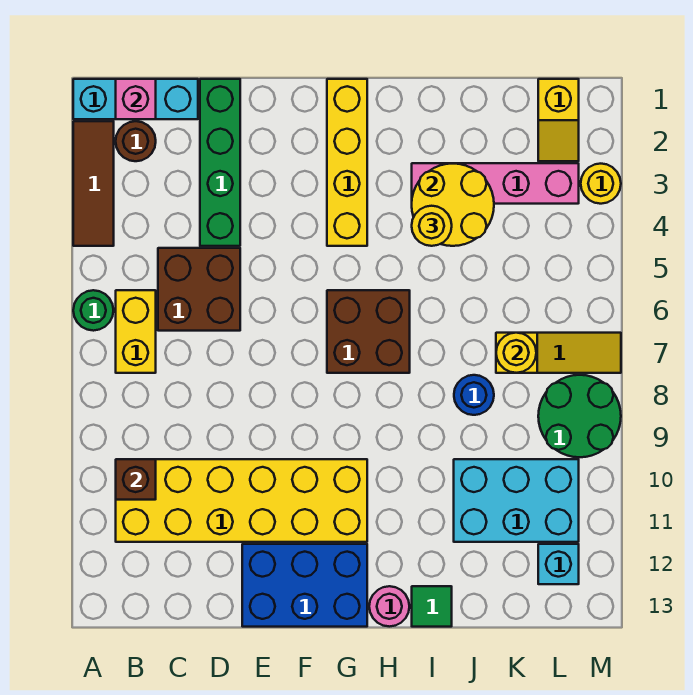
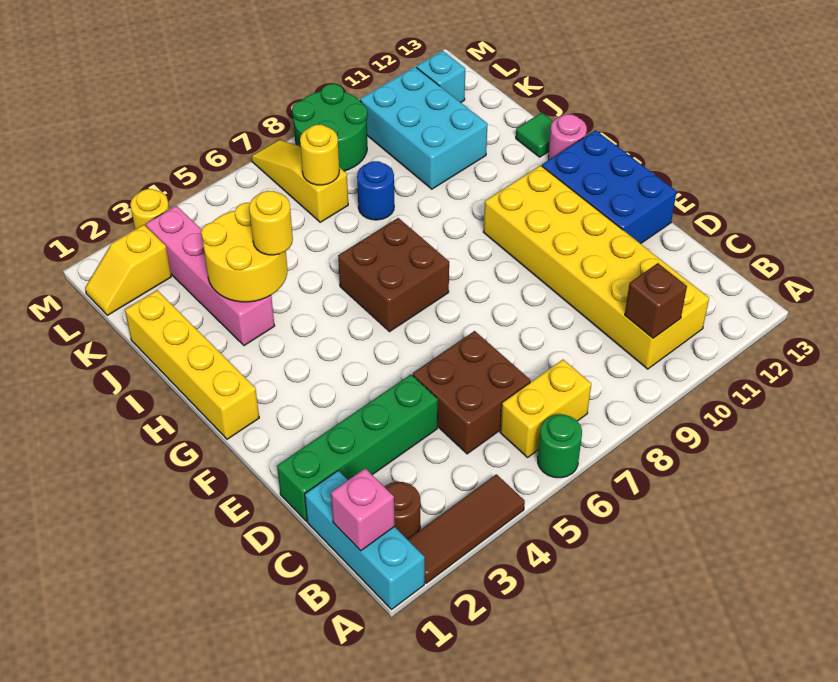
yellow 1x4 brick [327,79,367,246] -> yellow 1x4 brick turned to [125,290,259,439]
yellow 1x2 slope [538,79,579,161] -> yellow 1x2 slope turned to [85,225,171,315]

